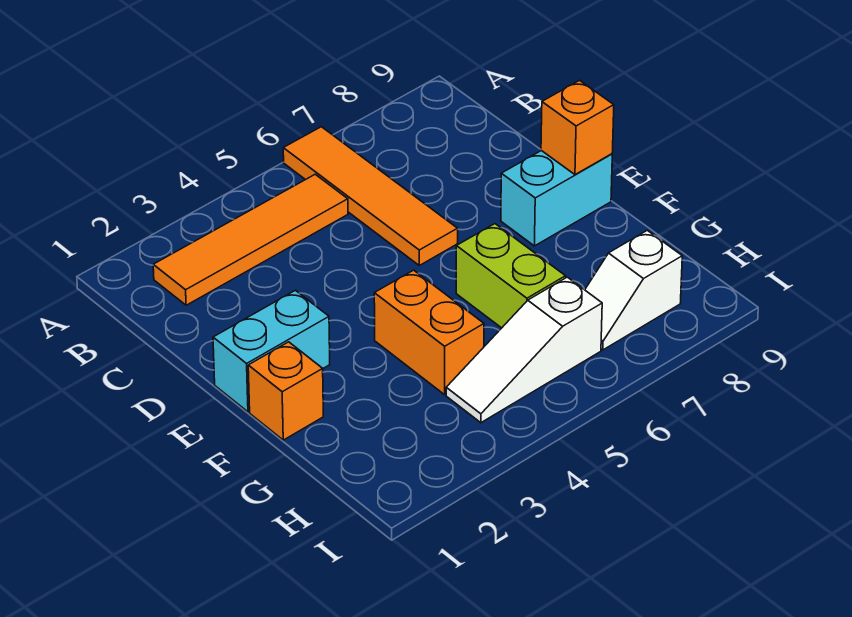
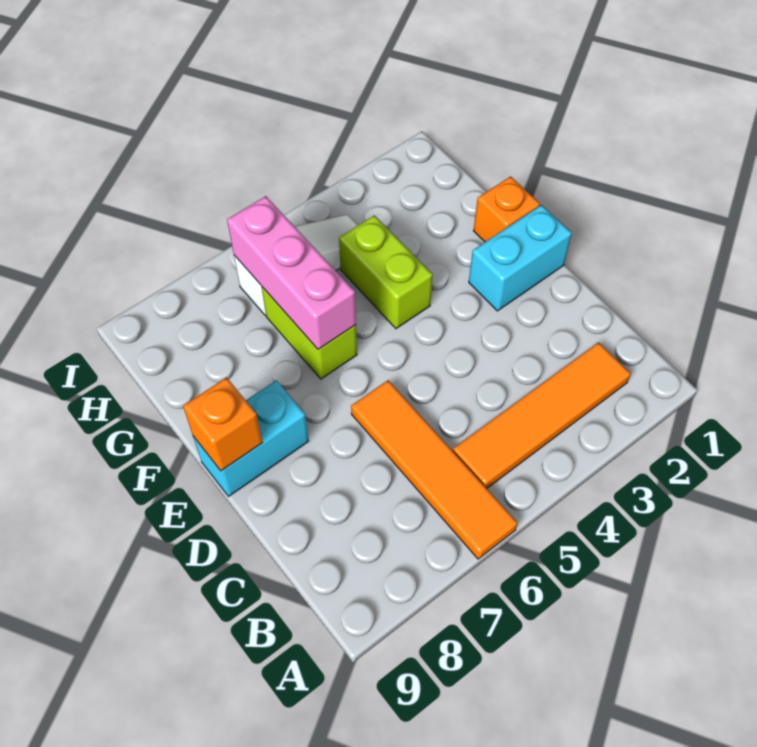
orange 1x2 brick [374,270,484,395] -> lime 1x2 brick [339,215,433,329]
none -> pink 1x3 brick [227,196,356,349]
white 1x2 slope [585,230,682,350] -> none

